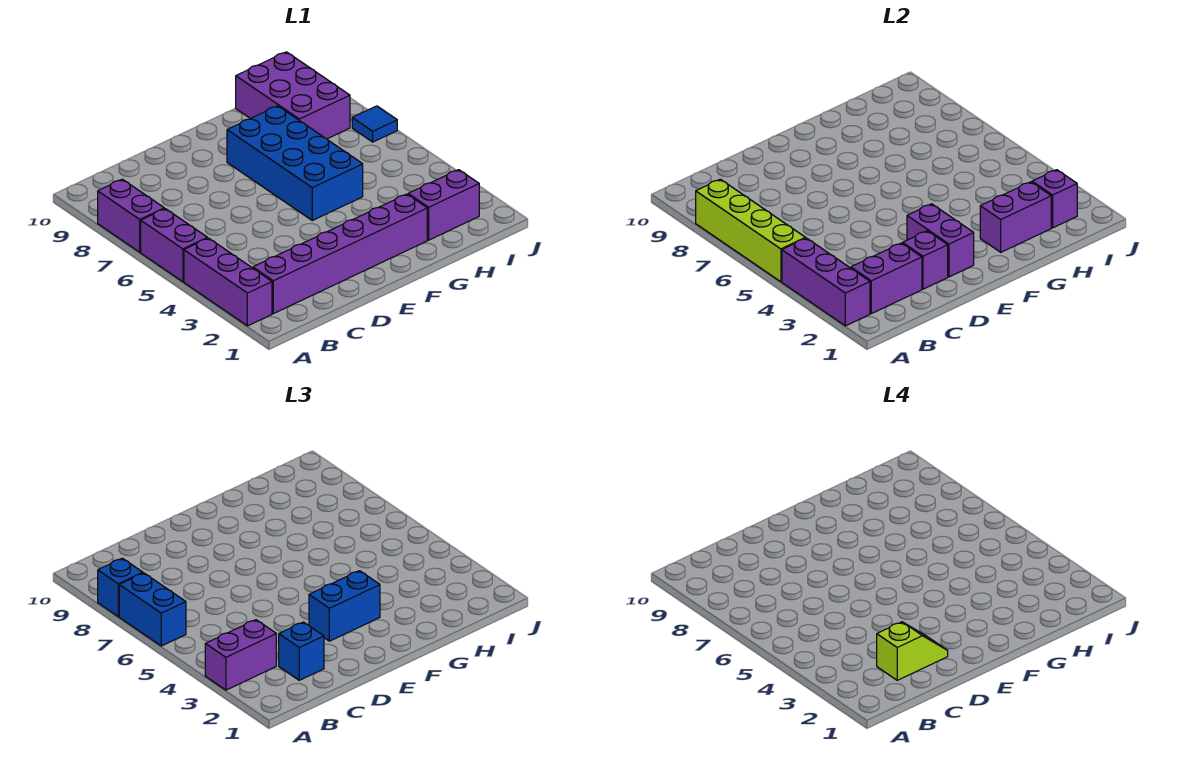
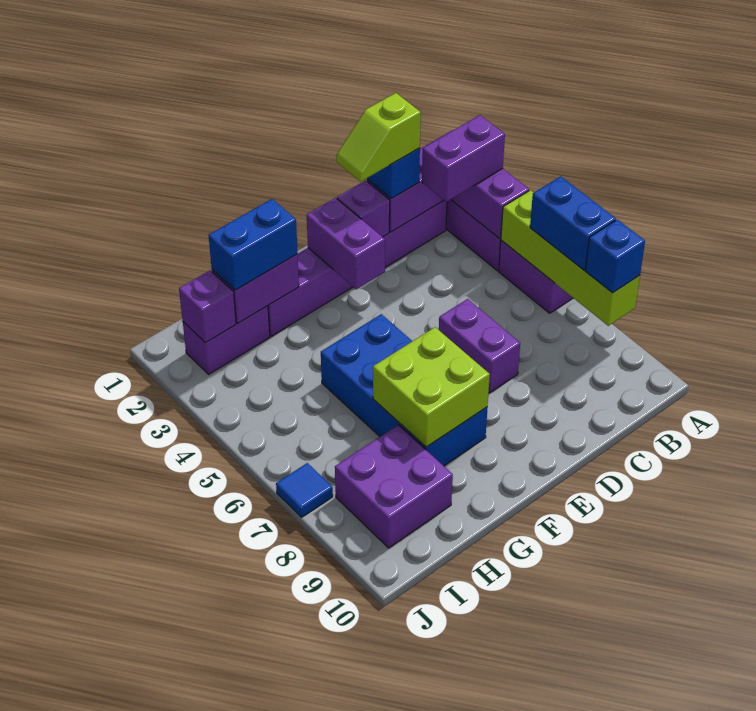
purple 1x2 brick [98,179,164,252] -> purple 1x2 brick moved to [439,299,520,393]
blue 1x2 brick [309,571,380,641] -> blue 1x2 brick moved to [209,199,298,290]
none -> lime 2x2 brick [373,327,490,447]
purple 2x3 brick [236,52,350,139] -> purple 2x2 brick [335,425,453,548]

